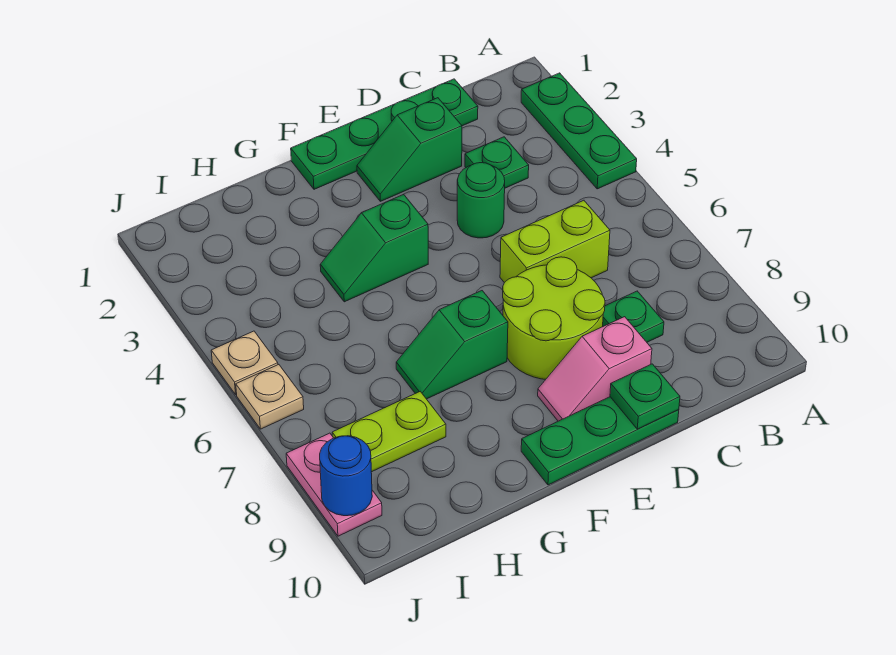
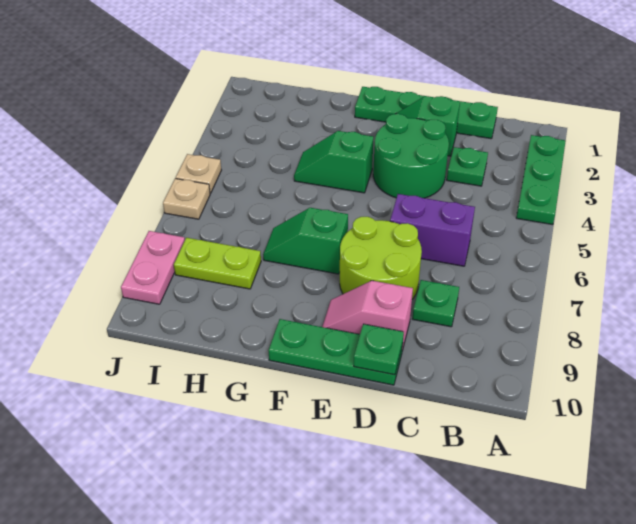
lime 1x2 brick [500,200,610,283] -> purple 1x2 brick [390,194,475,266]
green 1x1 round brick [457,163,505,238] -> green 2x2 round brick [373,114,449,198]
blue 1x1 round brick [320,436,372,516] -> none

